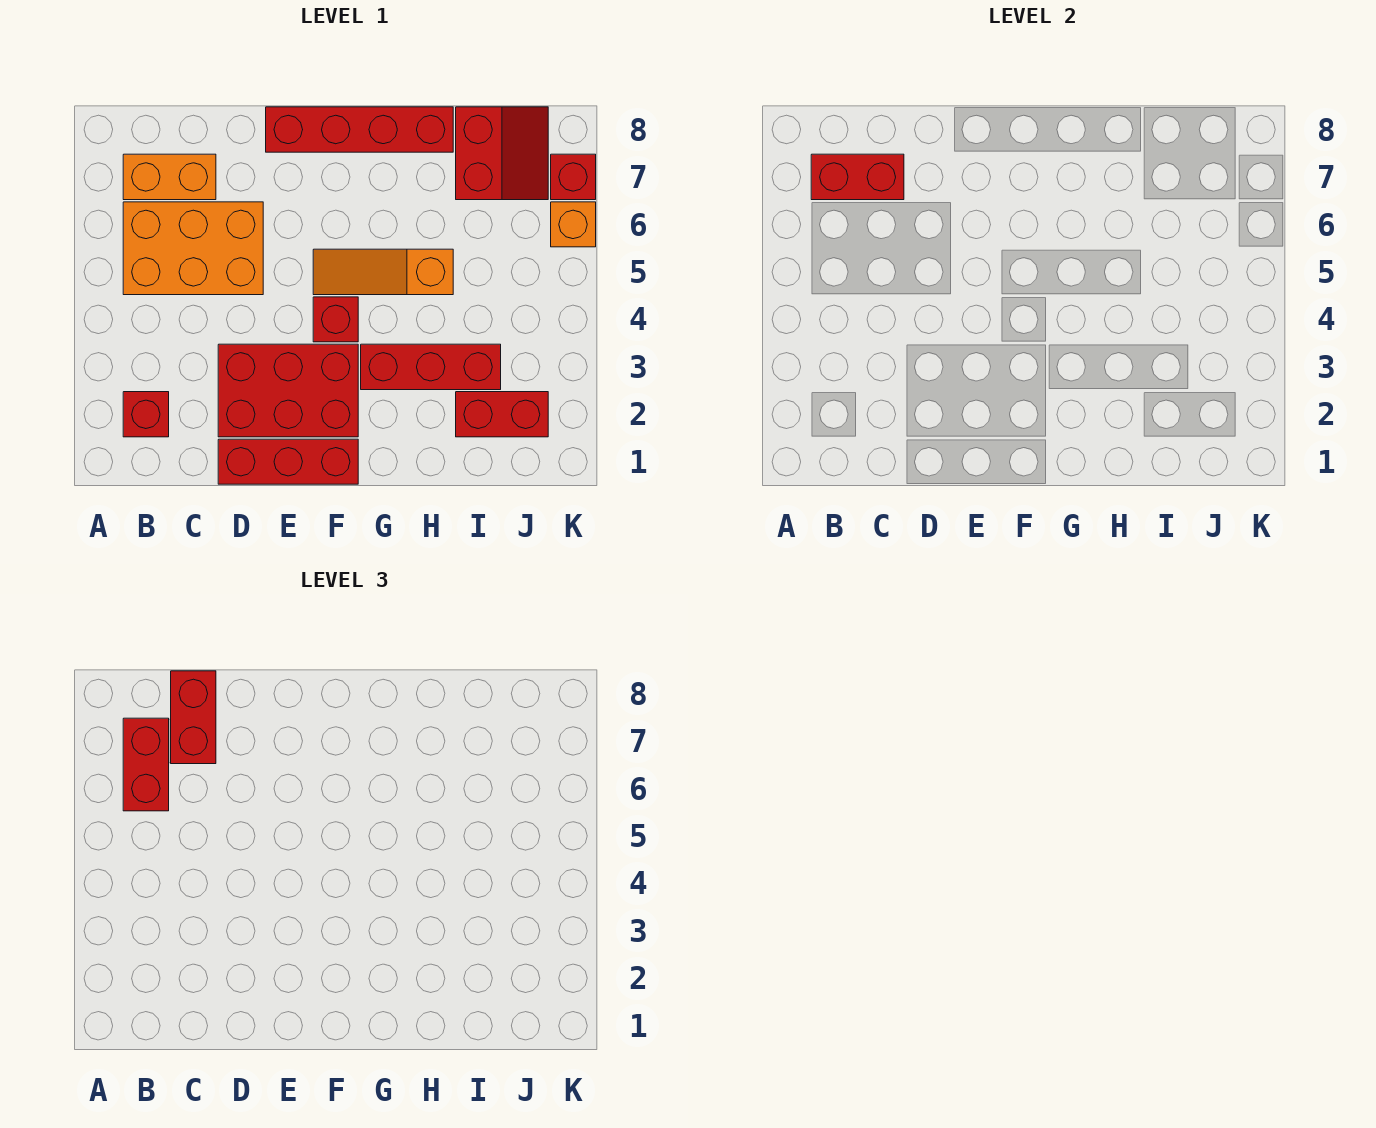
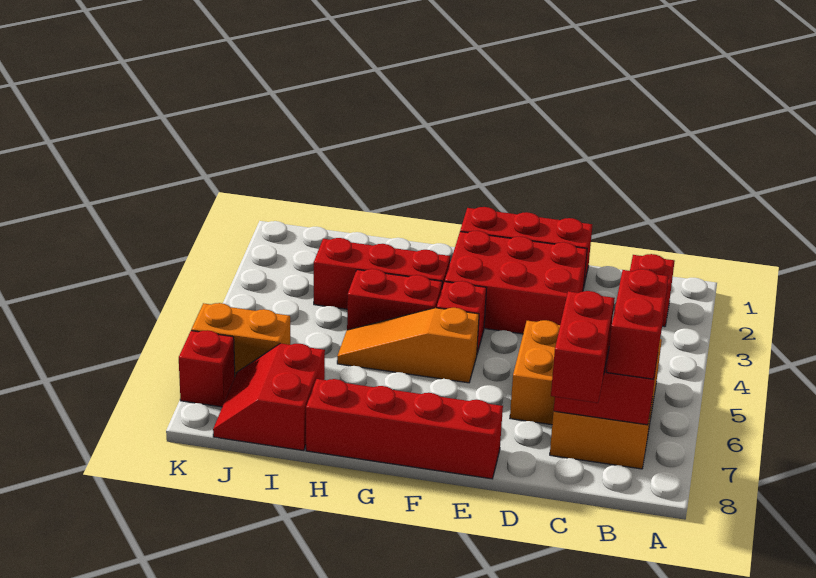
orange 1x3 slope [313,249,453,295] -> orange 1x3 slope turned to [337,308,479,383]
red 1x2 brick [456,392,548,437] -> red 1x2 brick moved to [347,269,442,330]
orange 1x1 brick [551,202,596,247] -> orange 1x2 brick [191,303,290,375]

